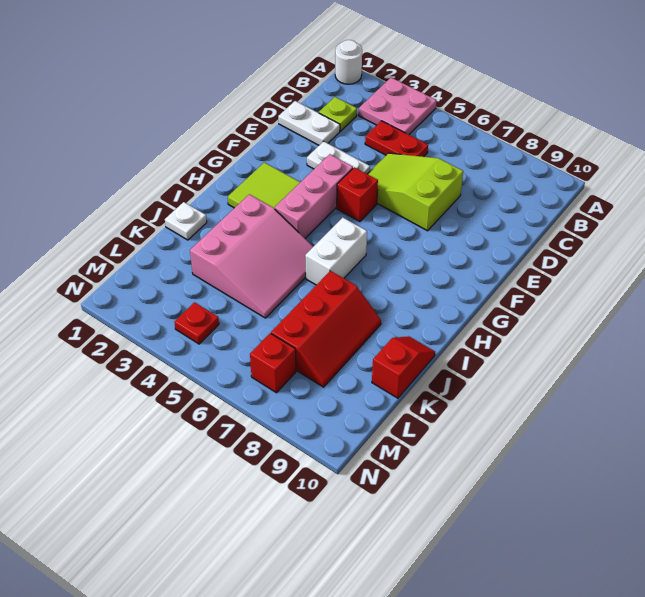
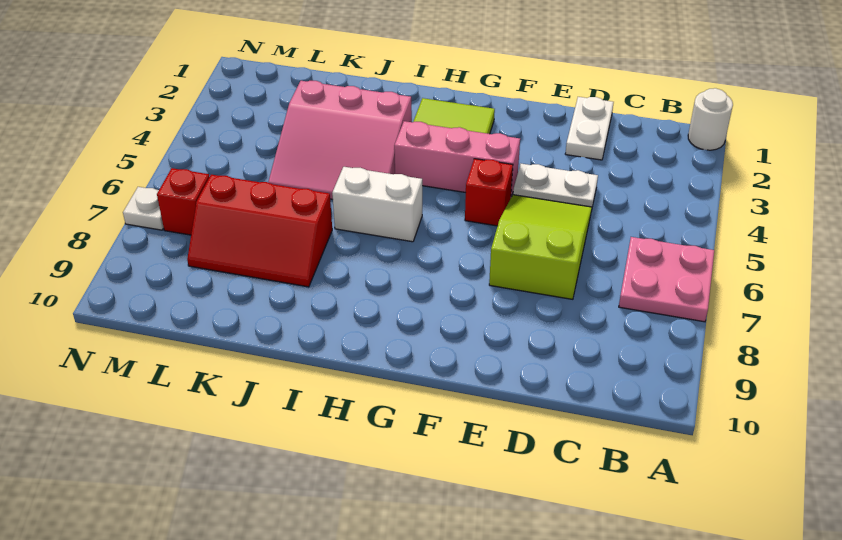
pink 2x2 plate [359,78,437,135] -> pink 2x2 plate moved to [619,237,714,322]
lime 1x1 plate [319,97,357,131] -> none
red 1x2 plate [365,121,428,157] -> none
white 1x2 plate [307,141,370,174] -> white 1x2 plate turned to [513,164,598,207]
white 1x1 plate [165,202,207,240] -> white 1x1 plate moved to [123,187,164,230]
red 1x2 slope [372,336,435,398] -> none
red 1x1 plate [175,302,219,344] -> none

